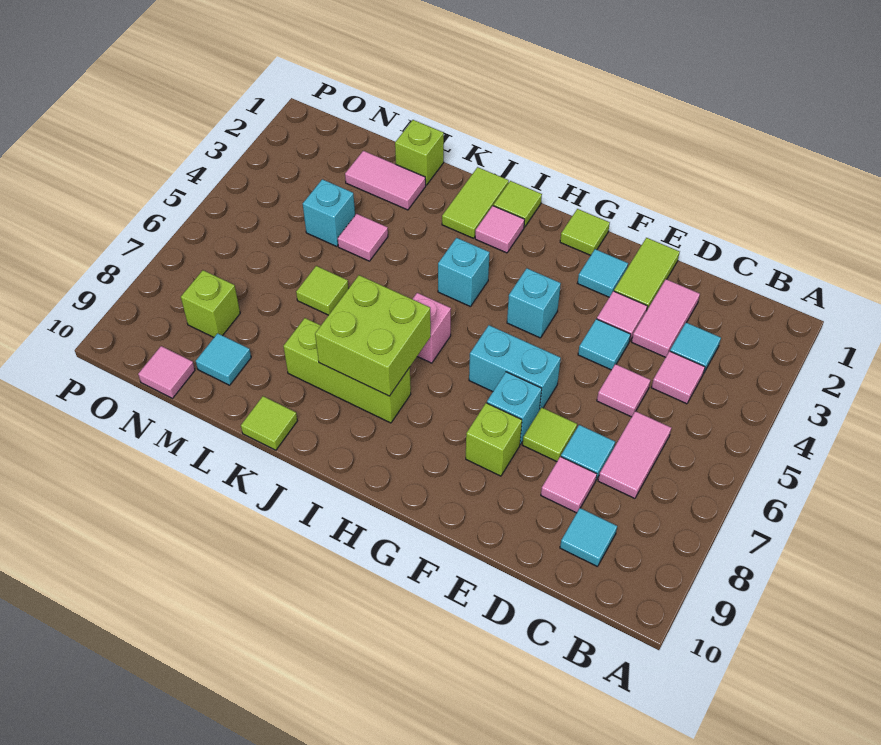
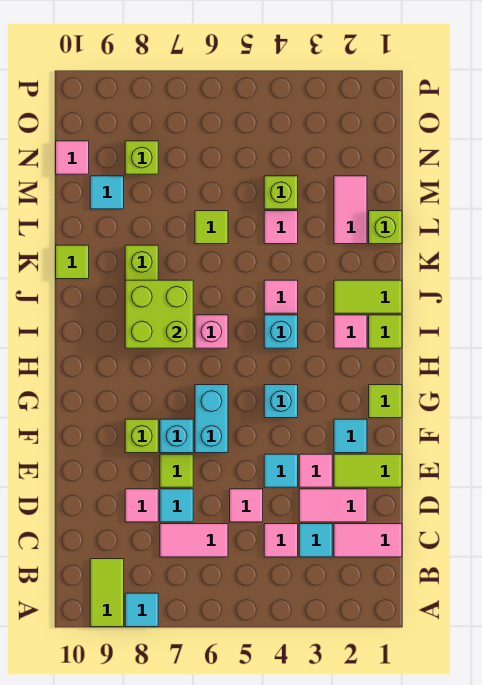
none -> lime 1x2 tile [90,559,124,627]
none -> pink 1x2 tile [334,524,402,557]
cyan 1x1 tile [560,508,617,567] -> cyan 1x1 tile moved to [125,593,158,627]
none -> pink 1x1 tile [264,280,298,313]
cyan 1x1 brick [303,179,355,247] -> lime 1x1 brick [264,176,298,209]

